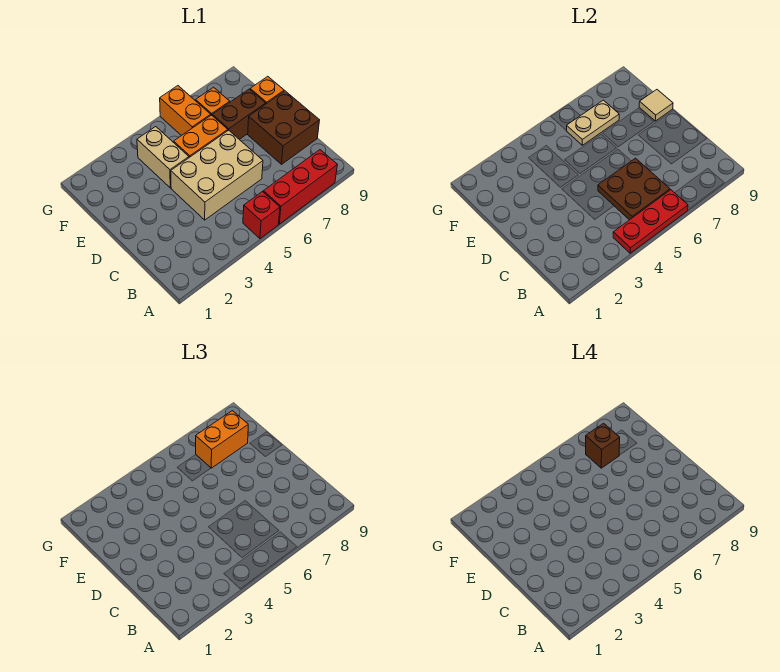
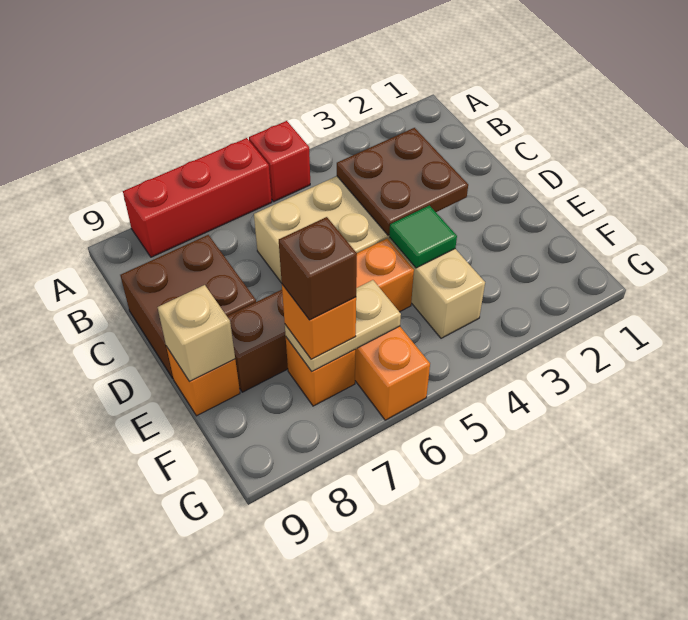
red 1x3 plate [613,190,688,253] -> none
brown 2x2 plate [598,158,670,220] -> brown 2x2 plate moved to [337,128,468,235]
none -> green 1x1 tile [389,205,457,268]
tan 1x1 tile [639,90,673,121] -> tan 1x1 brick [158,285,235,382]
orange 1x2 brick [196,411,248,468] -> orange 1x1 brick [282,284,356,359]

